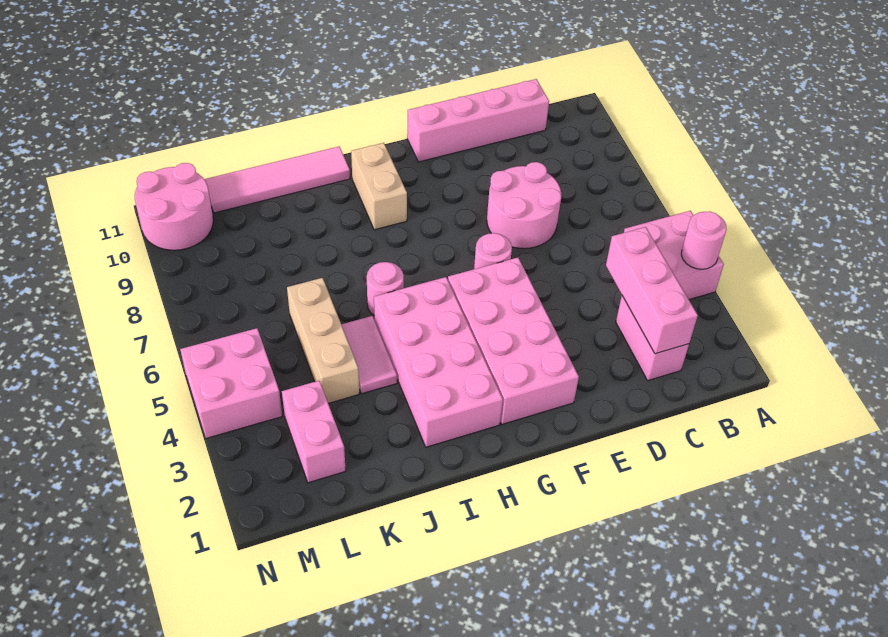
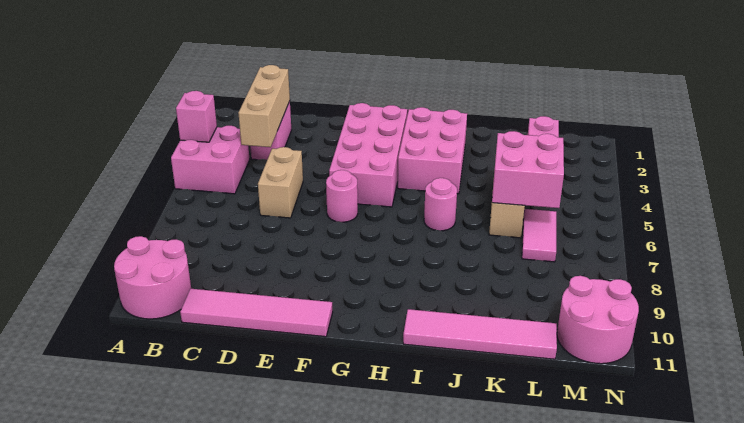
pink 1x1 round brick [681,212,726,269] -> pink 1x1 brick [176,91,217,142]
pink 1x3 brick [606,227,698,354] -> tan 1x3 brick [238,65,290,147]
pink 1x4 brick [407,79,549,162] -> pink 1x4 tile [180,289,333,337]
pink 2x2 round brick [487,162,561,249] -> pink 2x2 round brick moved to [114,236,191,319]
pink 2x4 brick [374,277,503,447] -> pink 2x3 brick [398,107,467,194]
tan 1x2 brick [351,143,407,230] -> tan 1x2 brick moved to [258,147,303,218]
pink 1x2 tile [341,316,397,394] -> pink 1x2 tile moved to [522,209,556,262]
pink 2x2 brick [180,328,282,438] -> pink 2x2 brick moved to [492,131,564,208]

